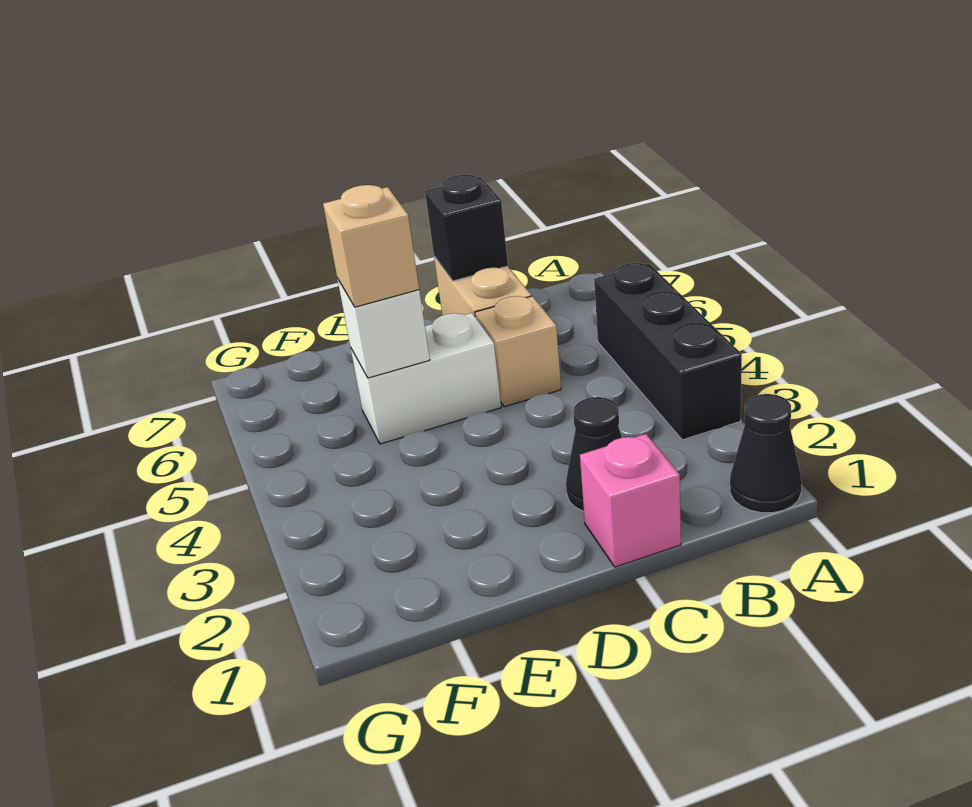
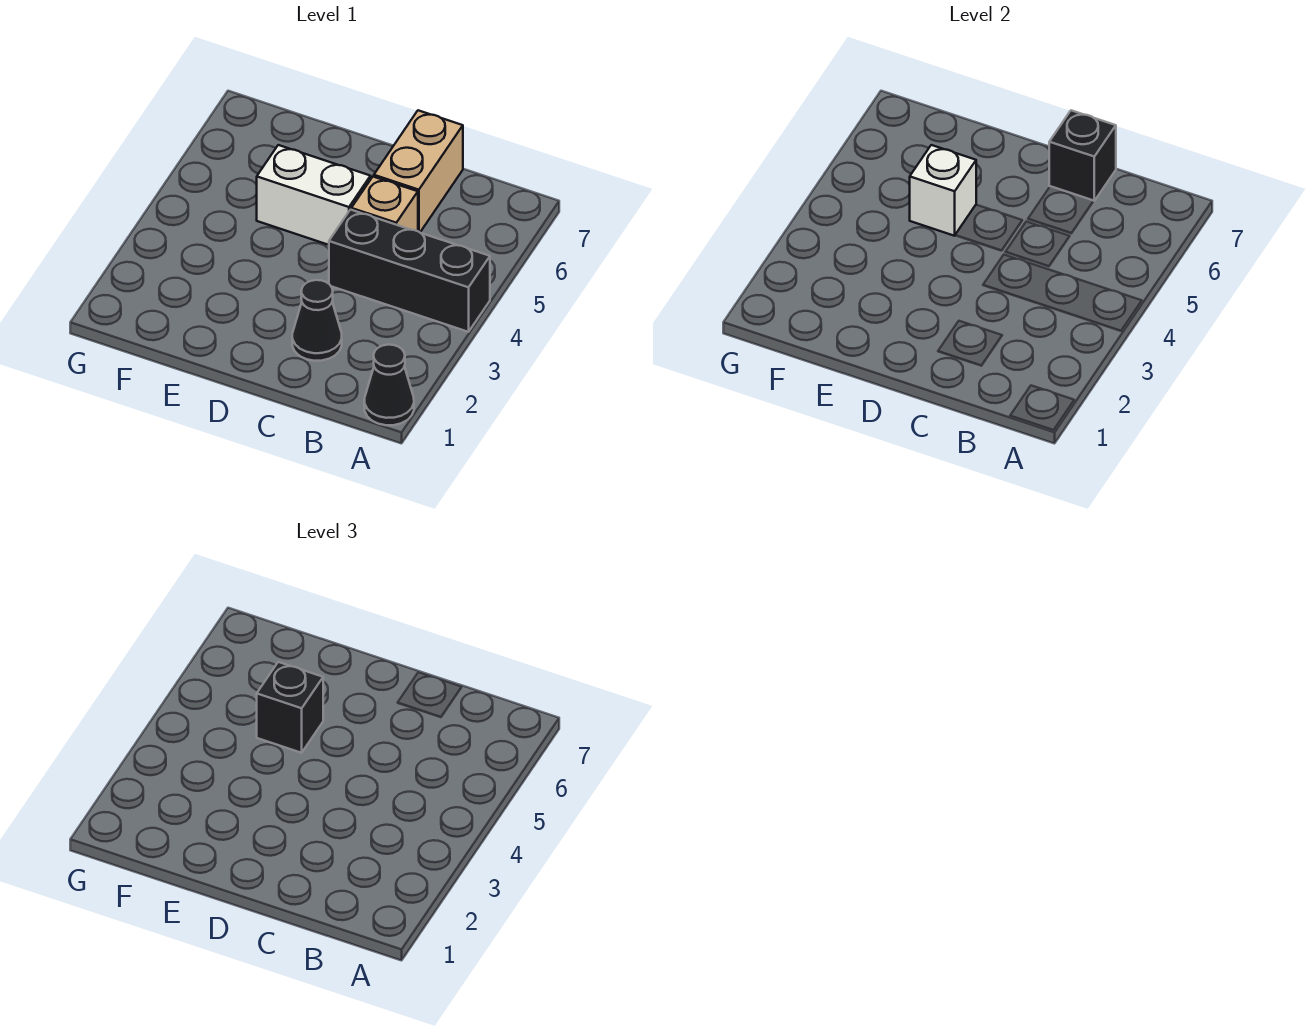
black 1x3 brick [594,263,742,440] -> black 1x3 brick turned to [329,210,490,332]
pink 1x1 brick [580,434,681,567] -> none
tan 1x1 brick [323,185,419,307] -> black 1x1 brick [257,662,323,753]

